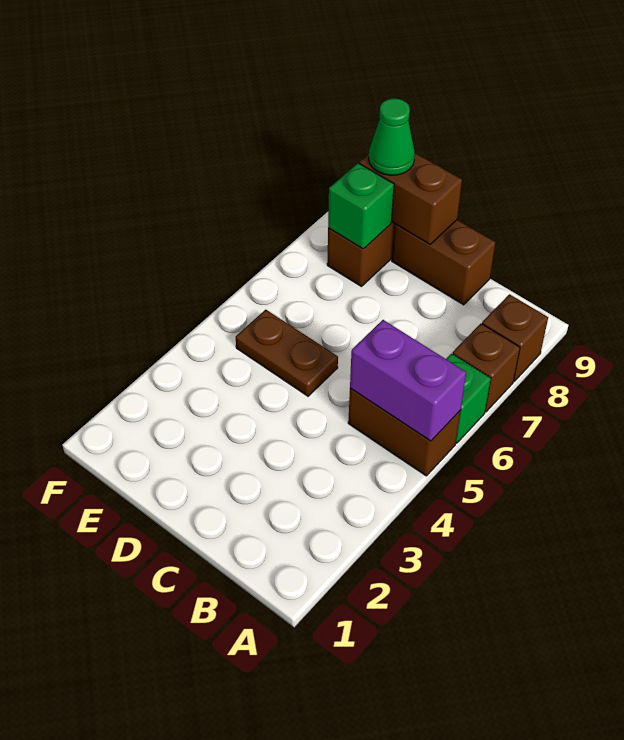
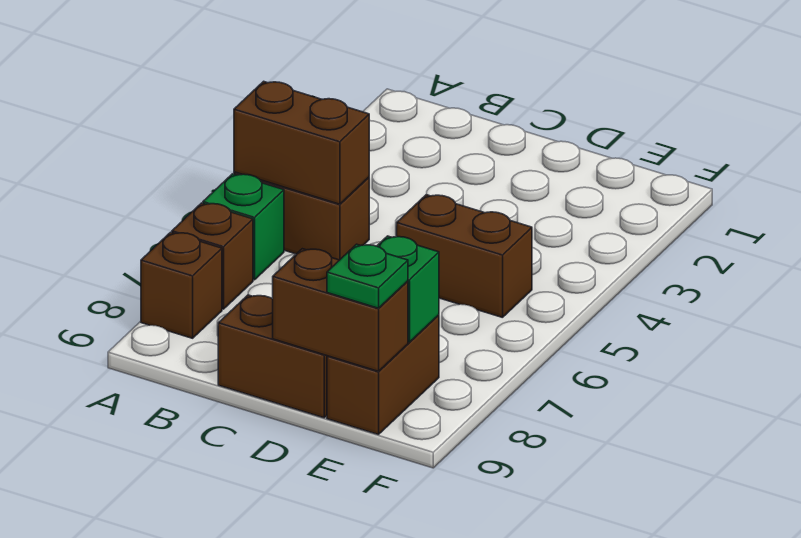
purple 1x2 brick [350,320,466,441] -> brown 1x2 brick [234,81,369,204]
brown 1x2 plate [236,310,338,396] -> brown 1x2 brick [397,195,532,318]
green 1x1 cone [369,98,415,175] -> green 1x1 plate [327,244,408,308]

